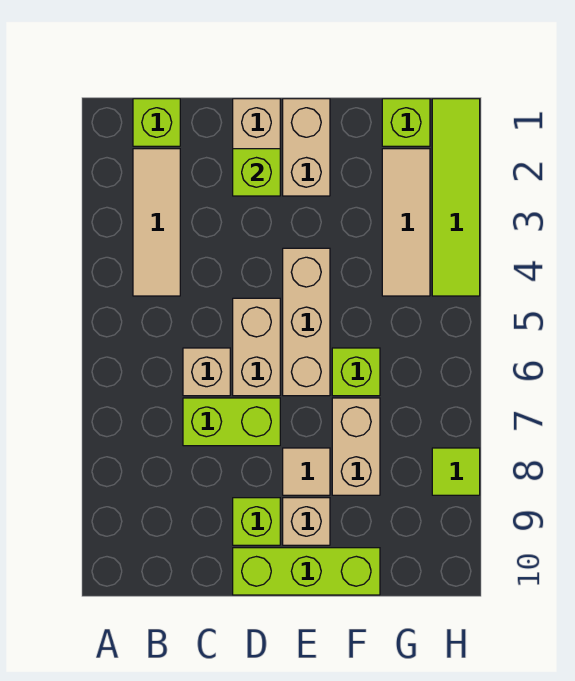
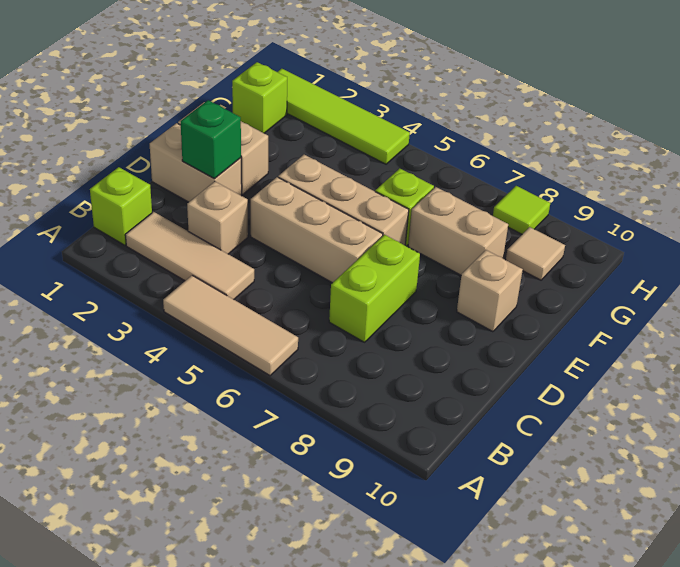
tan 1x1 brick [183,348,230,396] -> tan 1x1 brick moved to [187,181,248,254]
lime 1x1 brick [233,149,280,196] -> green 1x1 brick [181,100,241,179]
tan 1x2 brick [233,298,280,396] -> tan 1x3 brick [251,177,383,283]
lime 1x1 brick [233,498,280,545] -> none
lime 1x3 brick [233,548,380,595] -> none
tan 1x1 tile [283,448,330,495] -> tan 1x1 tile moved to [506,227,565,280]
tan 1x3 tile [382,149,430,296] -> tan 1x3 tile moved to [163,275,298,376]

